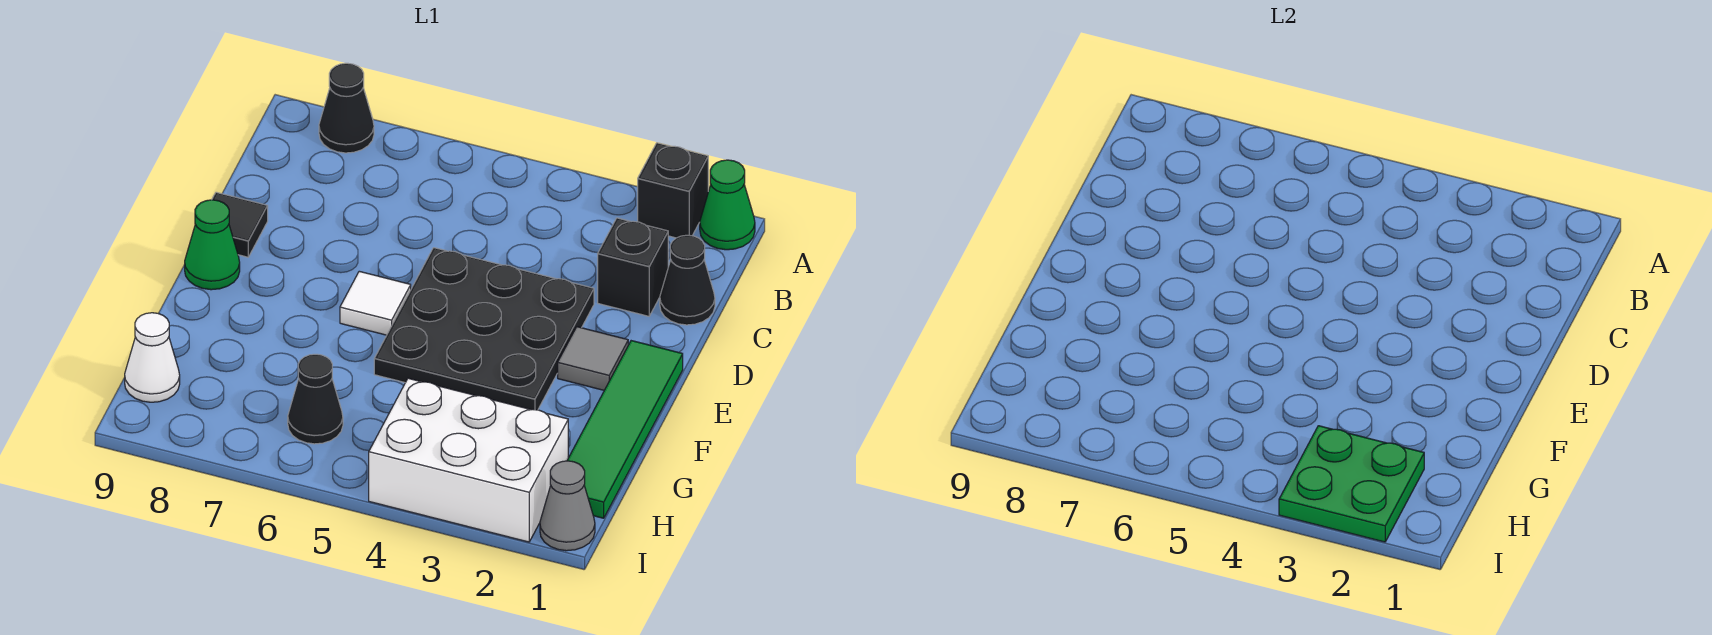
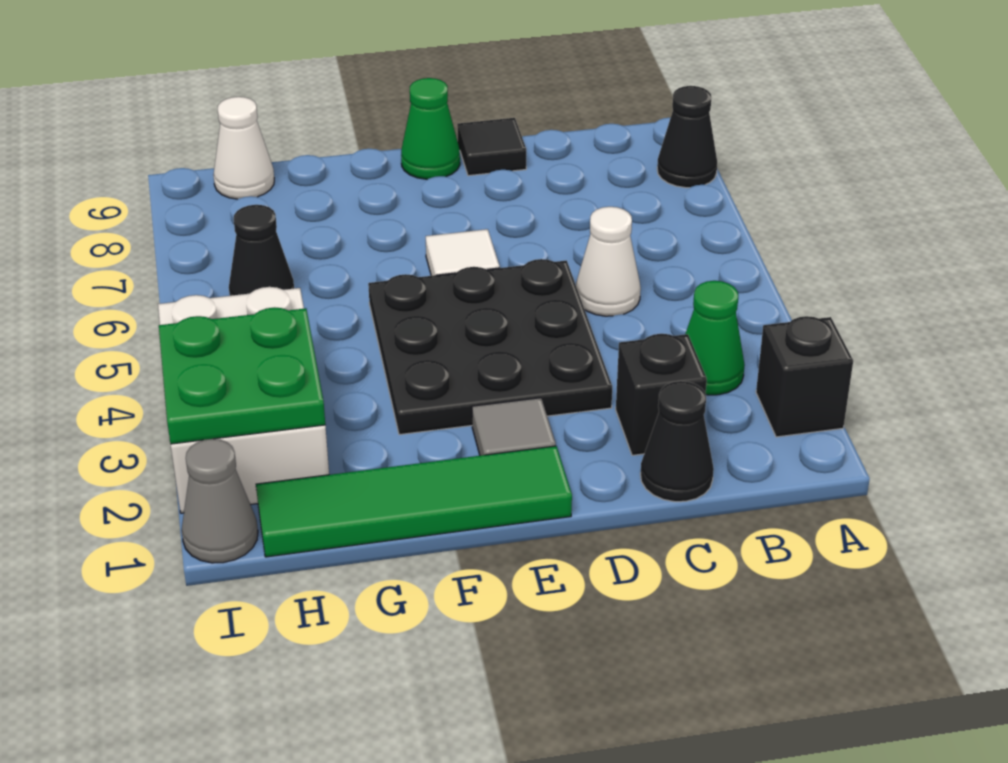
green 1x1 cone [700,160,755,250] -> green 1x1 cone moved to [685,281,745,395]
none -> white 1x1 cone [576,207,641,316]

